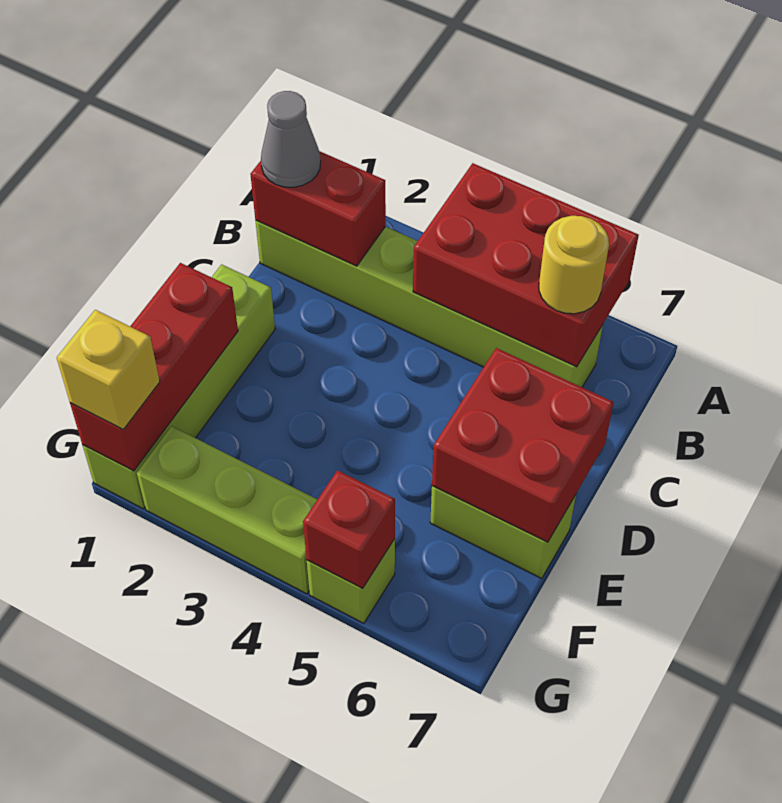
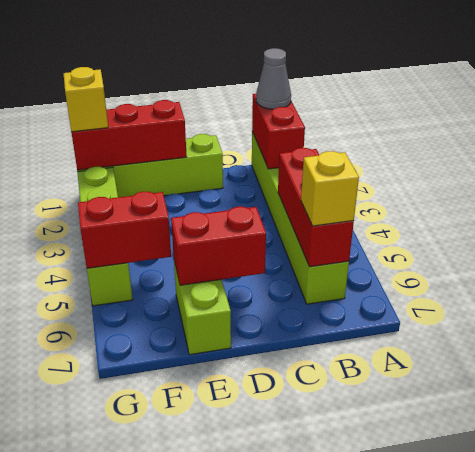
red 2x3 brick [413,163,639,367] -> red 1x3 brick [278,148,354,267]
yellow 1x1 round brick [539,216,609,314] -> yellow 1x1 brick [301,151,359,226]
red 2x2 brick [432,348,614,542] -> red 1x2 brick [171,207,266,285]
red 1x1 brick [303,470,395,588] -> red 1x2 brick [78,191,171,268]

